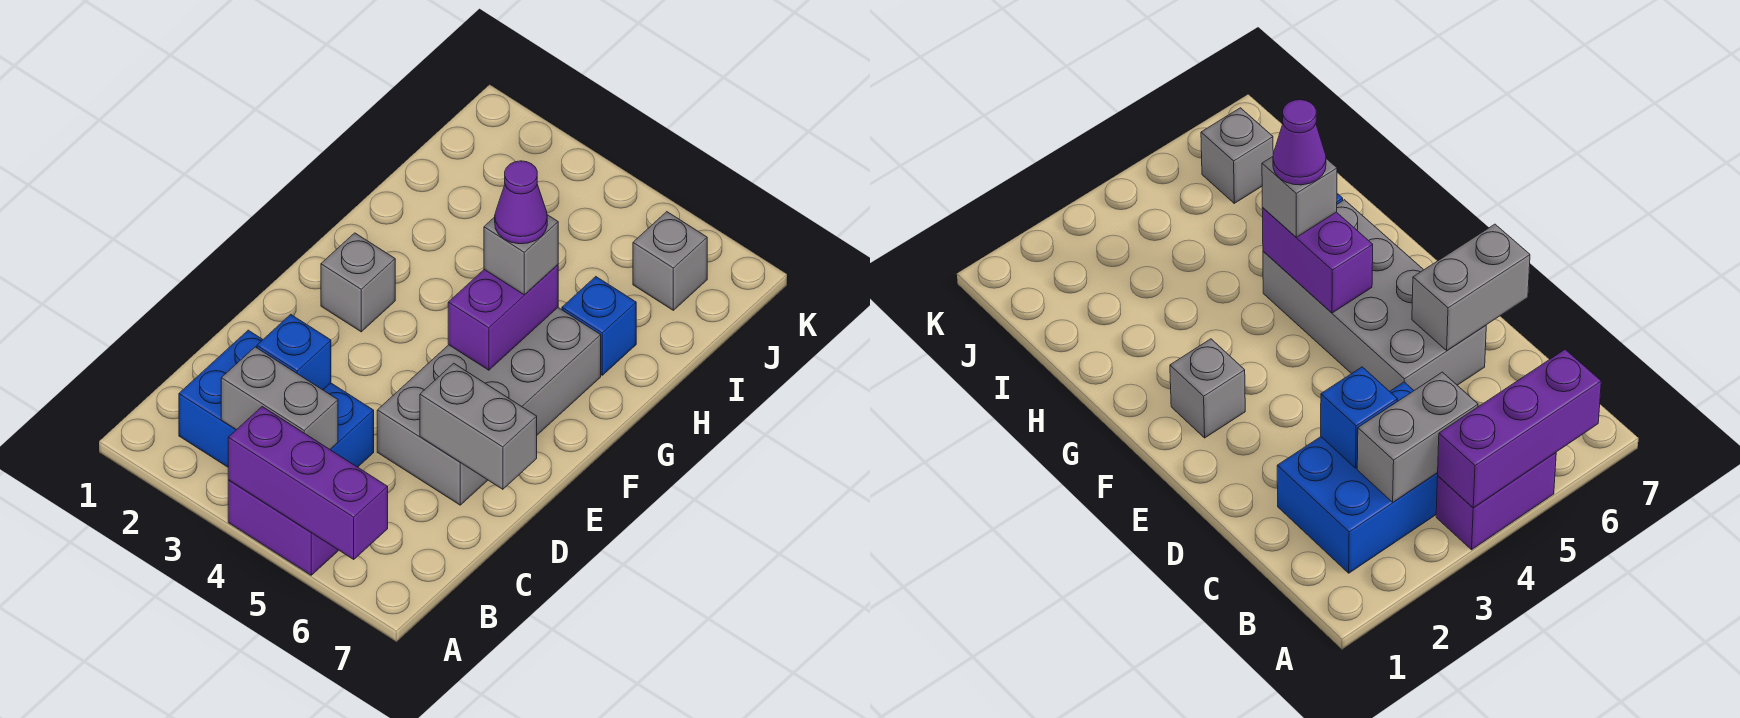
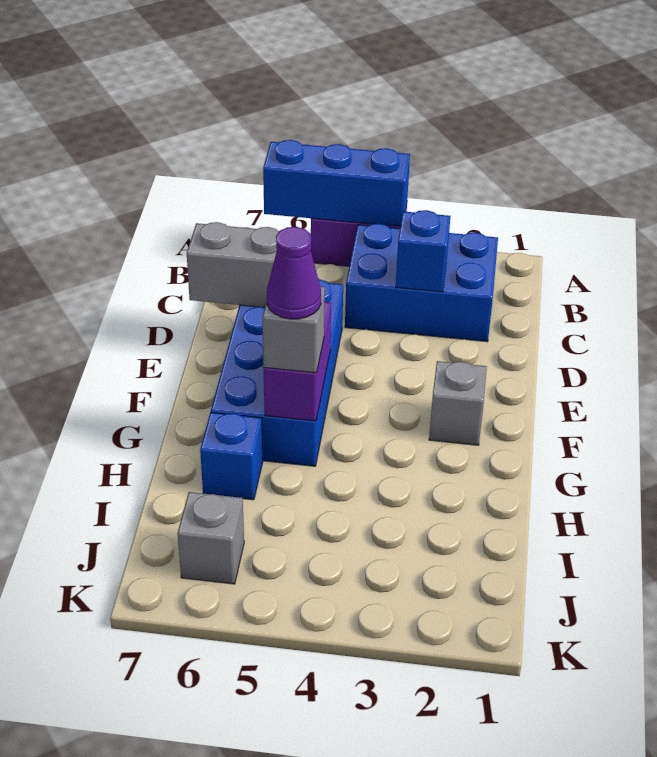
purple 1x3 brick [228,407,388,559] -> blue 1x3 brick [263,140,410,227]
grey 1x2 brick [221,347,338,449] -> none
grey 2x4 brick [377,308,601,505] -> blue 2x4 brick [211,280,343,466]

